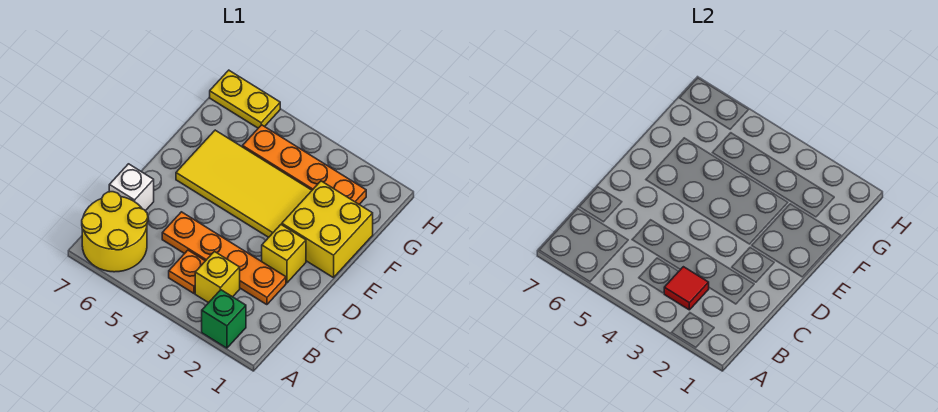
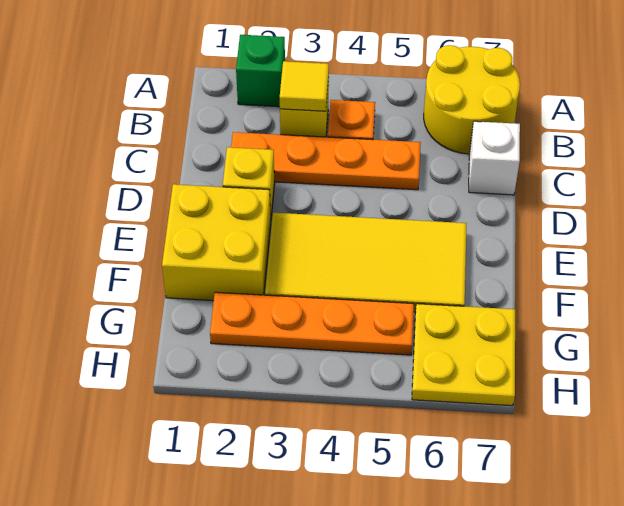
red 1x1 tile [664,267,709,310] -> yellow 1x1 tile [280,61,329,111]
yellow 1x2 plate [210,70,280,128] -> yellow 2x2 plate [412,304,515,406]

